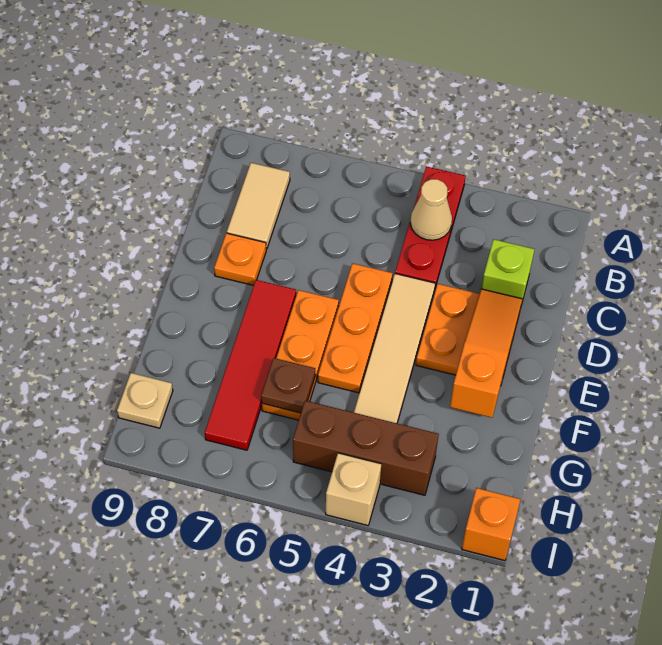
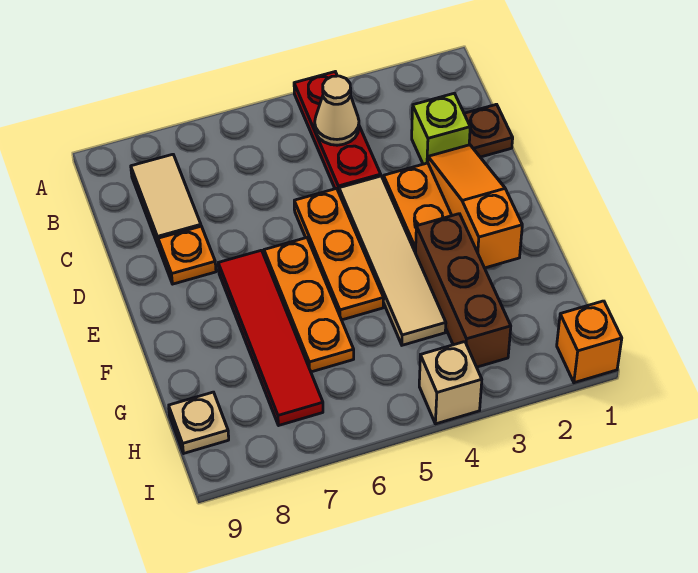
brown 1x1 plate [261,358,315,413] -> brown 1x1 plate moved to [464,104,513,157]
brown 1x3 brick [293,401,439,495] -> brown 1x3 brick turned to [416,214,511,367]

